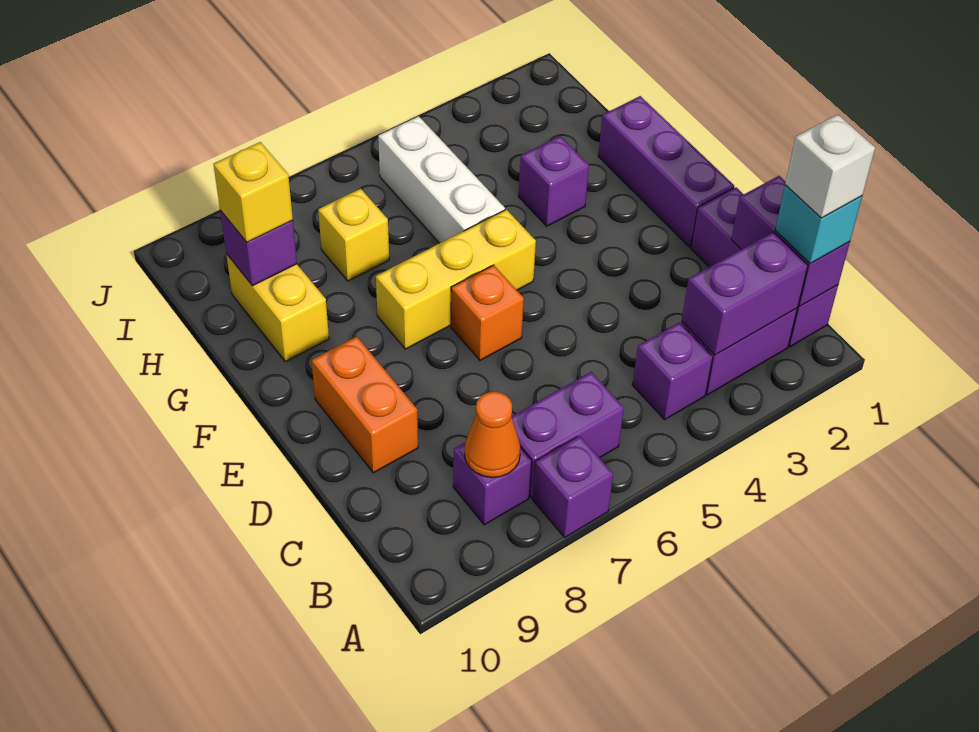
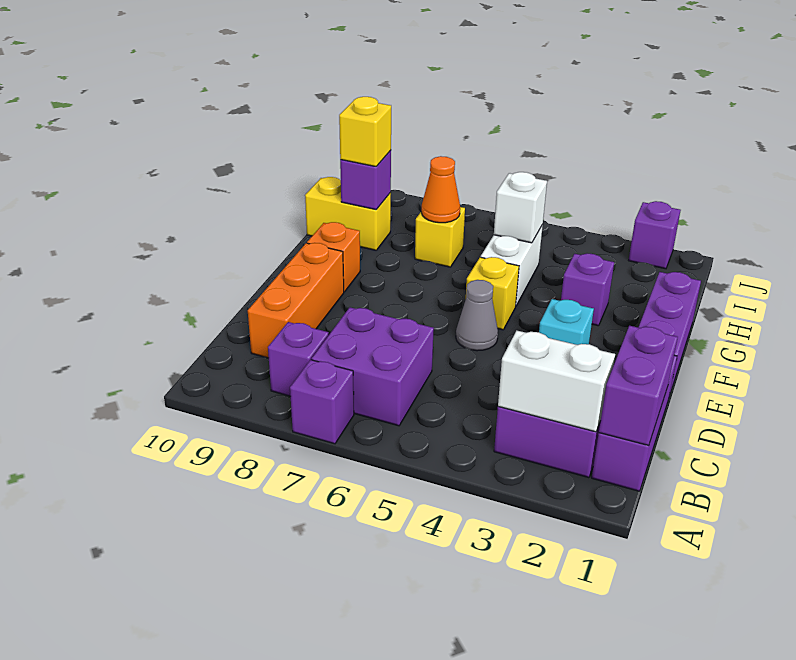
cyan 1x1 brick [775,185,862,263] -> cyan 1x1 brick moved to [539,299,594,345]
white 1x1 brick [785,114,875,218] -> white 1x1 brick moved to [494,172,547,243]
purple 1x2 brick [682,232,808,355] -> white 1x2 brick [498,331,615,432]
purple 1x1 brick [632,323,713,420] -> purple 1x1 brick moved to [629,201,681,269]
purple 1x2 brick [512,372,624,497] -> purple 2x2 brick [311,307,434,426]
orange 1x1 cone [465,392,521,478] -> orange 1x1 cone moved to [421,156,460,223]
orange 1x2 brick [312,336,418,473] -> orange 1x3 brick [248,243,344,358]
none -> grey 1x1 cone [456,280,498,351]
orange 1x1 brick [451,265,524,360] -> orange 1x1 brick moved to [307,222,360,292]
yellow 1x3 brick [376,209,536,349] -> yellow 1x1 brick [466,257,519,330]
white 1x3 brick [378,116,505,243] -> white 1x2 brick [481,225,543,306]
yellow 1x2 brick [226,254,329,362] -> yellow 1x2 brick turned to [305,177,391,250]

